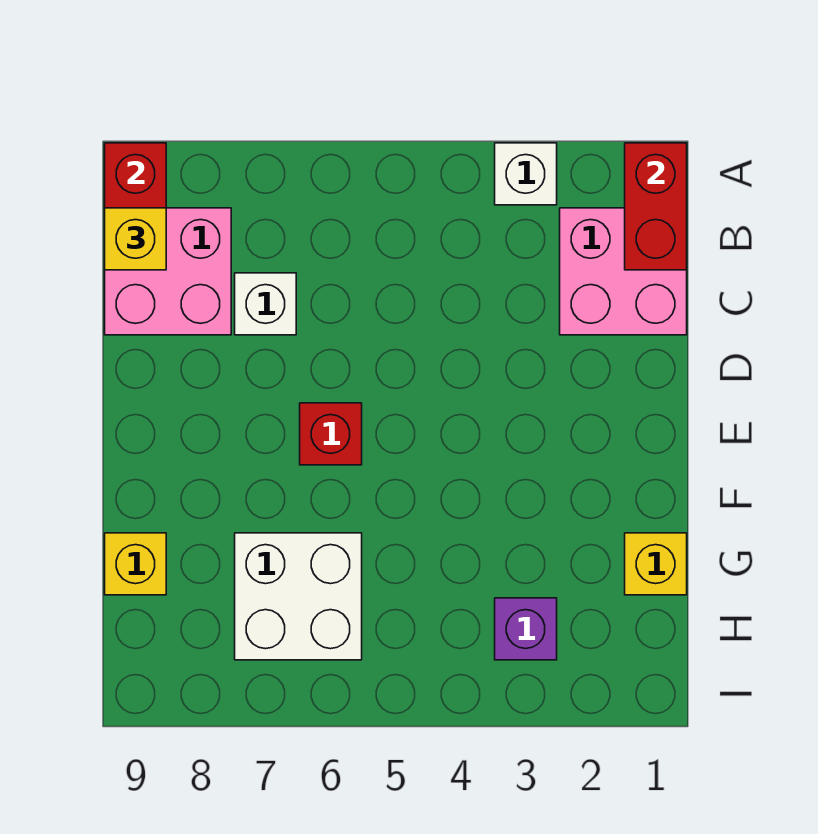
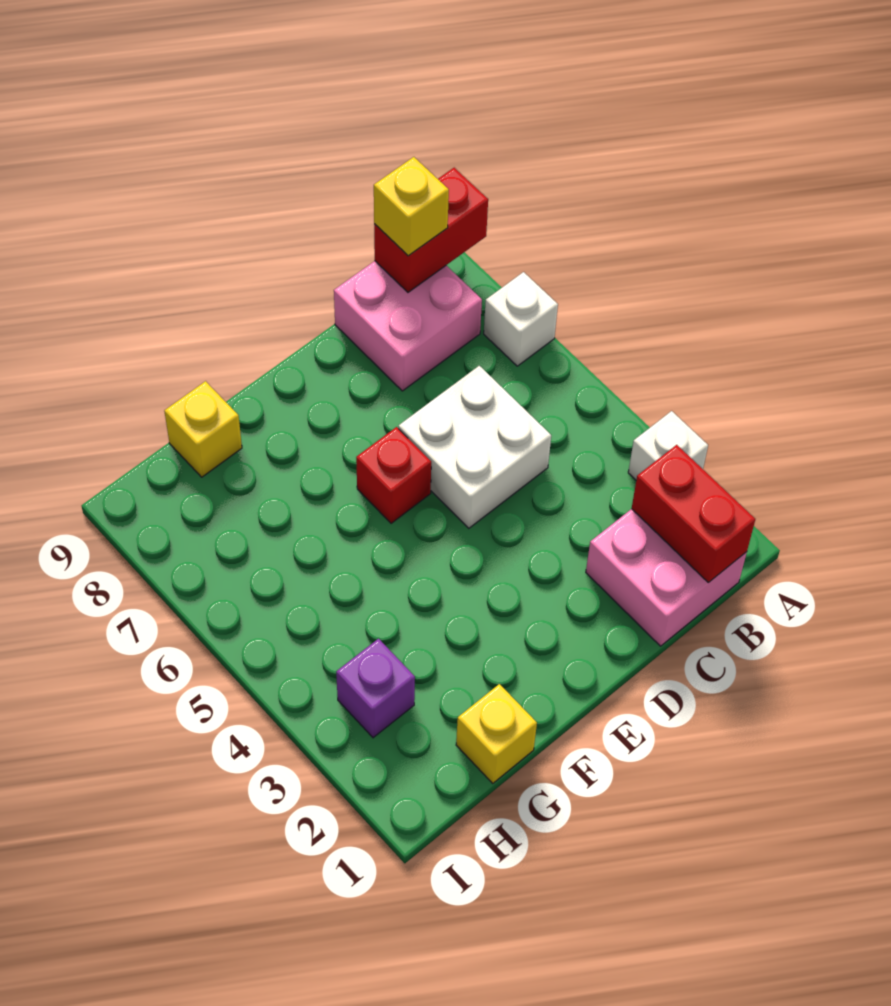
red 1x2 brick [625,143,687,270] -> red 1x2 brick turned to [632,445,755,583]
white 1x1 brick [235,273,296,335] -> white 1x1 brick moved to [484,272,558,366]
white 2x2 brick [235,533,362,660] -> white 2x2 brick moved to [399,366,551,528]

